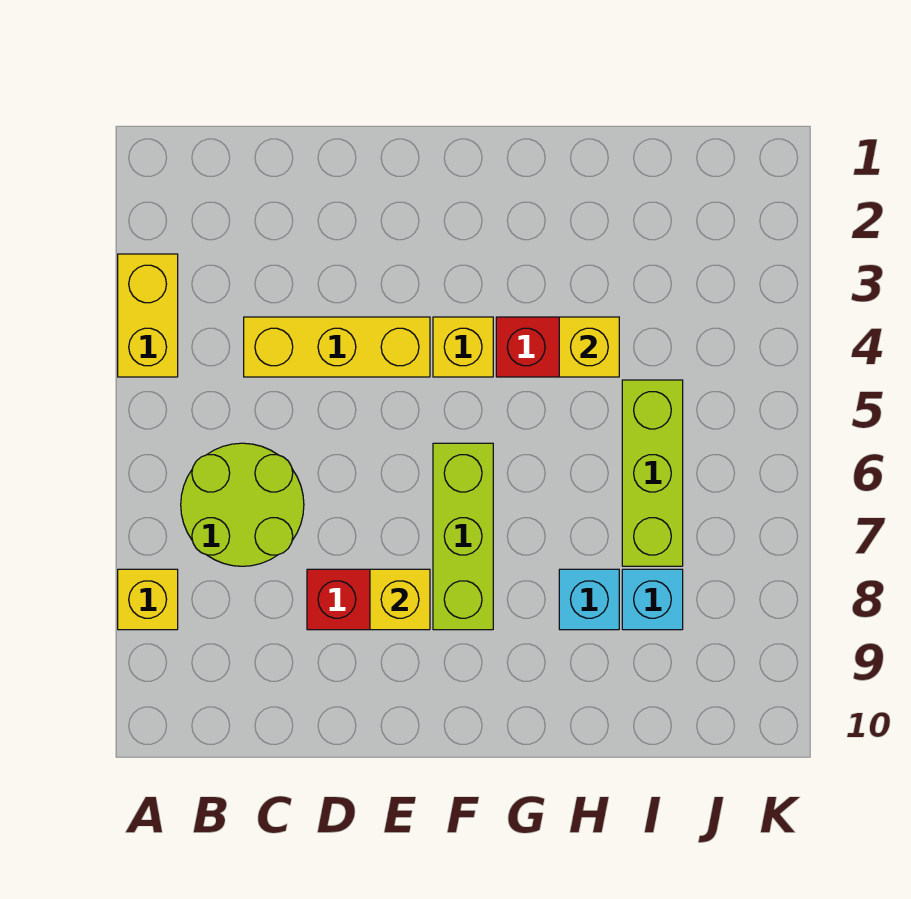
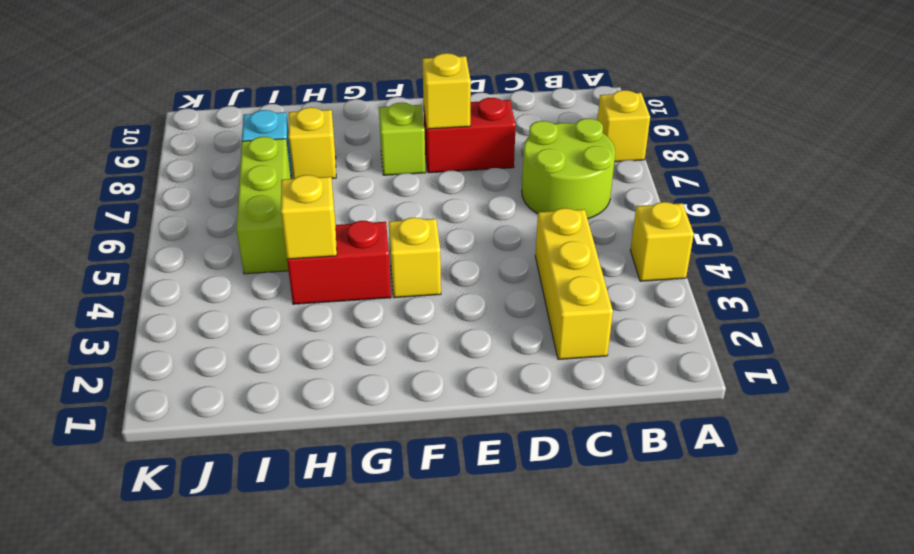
yellow 1x2 brick [118,254,178,377] -> yellow 1x1 brick [631,202,694,281]
yellow 1x3 brick [244,317,430,377] -> yellow 1x3 brick turned to [535,208,613,359]
lime 1x3 brick [433,443,493,630] -> lime 1x1 brick [379,102,426,175]
cyan 1x1 brick [559,569,619,630] -> yellow 1x1 brick [288,107,336,179]

